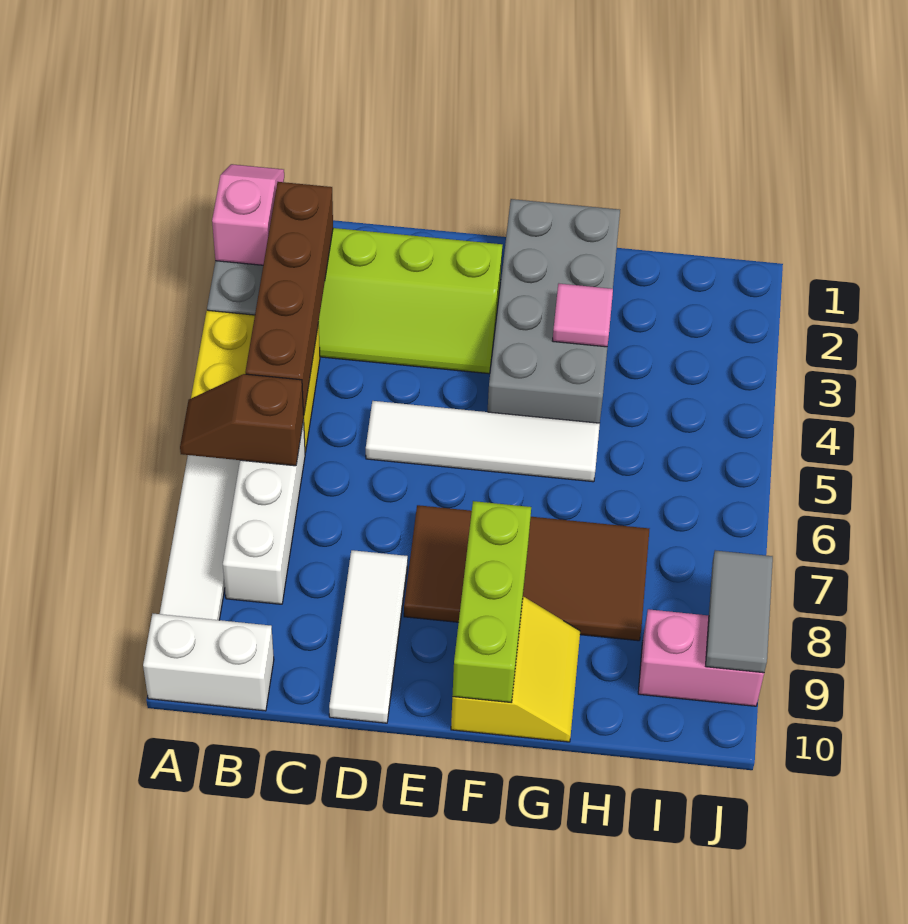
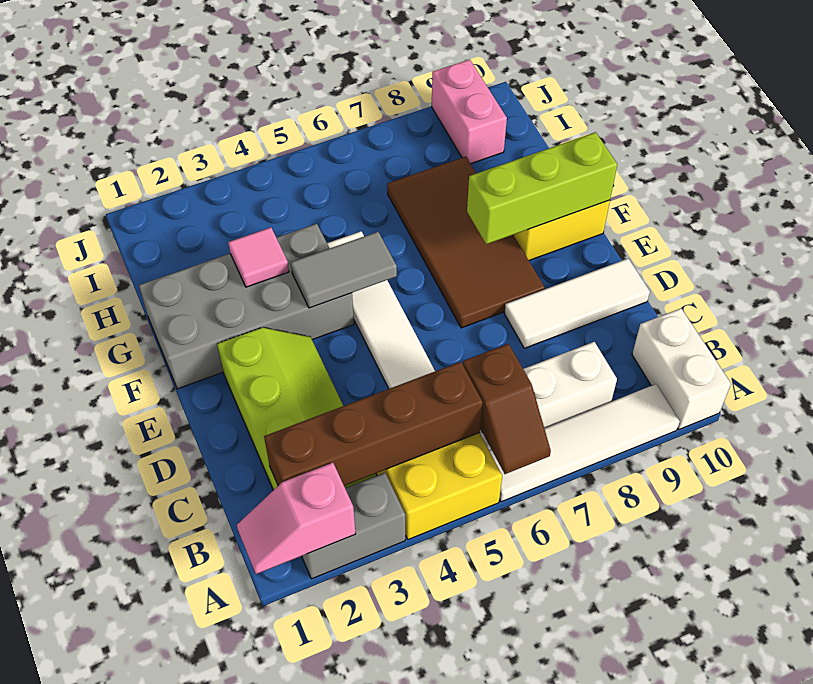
grey 1x2 tile [706,550,773,673] -> grey 1x2 tile moved to [291,232,397,308]

